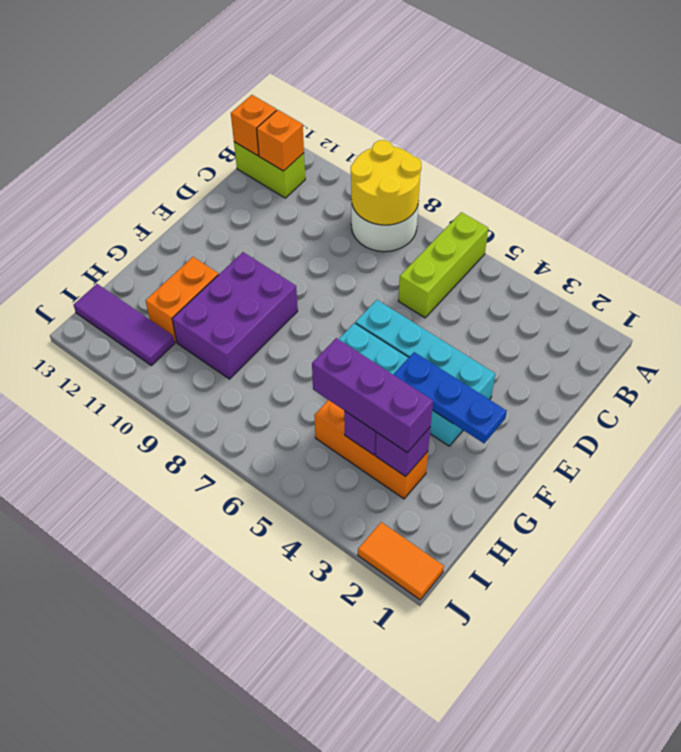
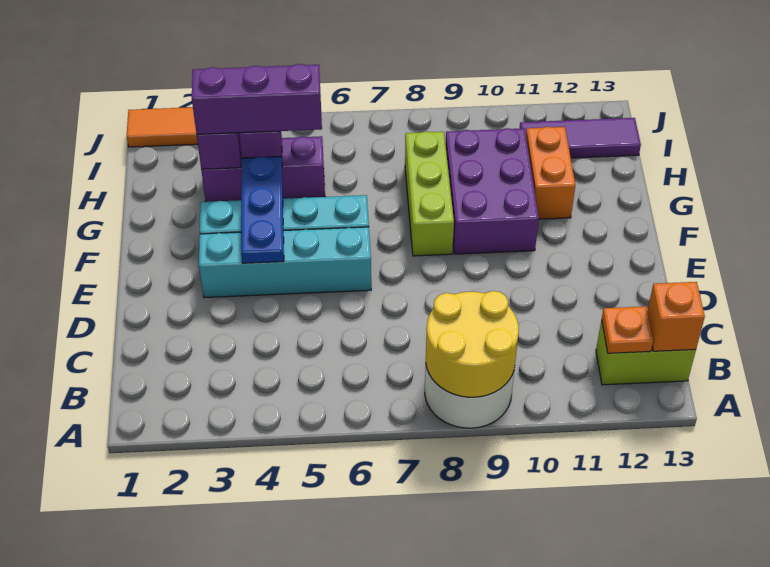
lime 1x3 brick [398,212,488,318] -> lime 1x3 brick moved to [405,131,454,256]
orange 1x1 brick [257,110,304,171] -> orange 1x1 plate [602,306,653,353]
blue 1x3 plate [393,352,507,443] -> blue 1x3 plate turned to [241,156,284,263]
orange 1x3 brick [314,400,428,499] -> purple 1x3 brick [201,136,325,202]

